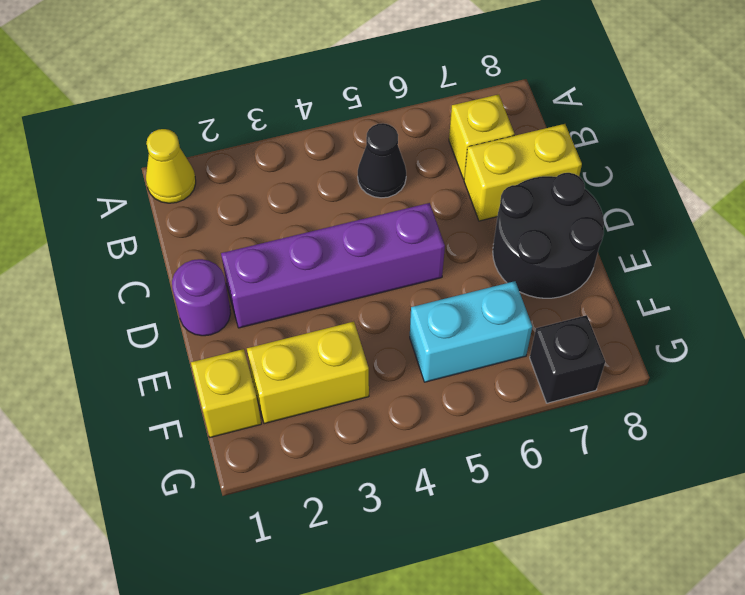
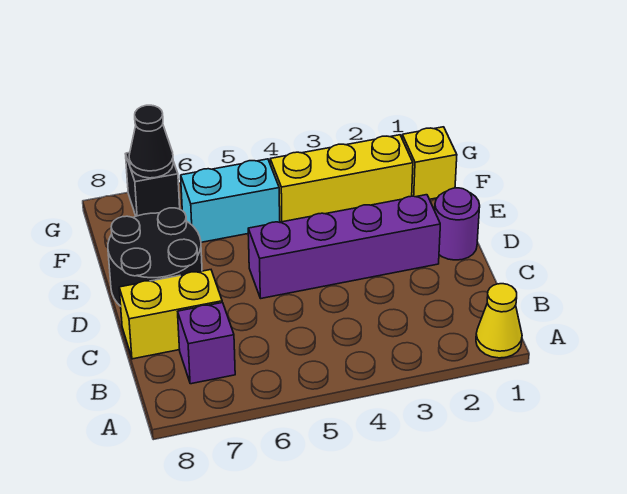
black 1x1 cone [358,123,406,198] -> black 1x1 cone moved to [129,105,173,178]
yellow 1x1 brick [449,94,514,179] -> purple 1x1 brick [178,303,235,384]
yellow 1x2 brick [247,322,369,424] -> yellow 1x3 brick [270,135,413,222]

